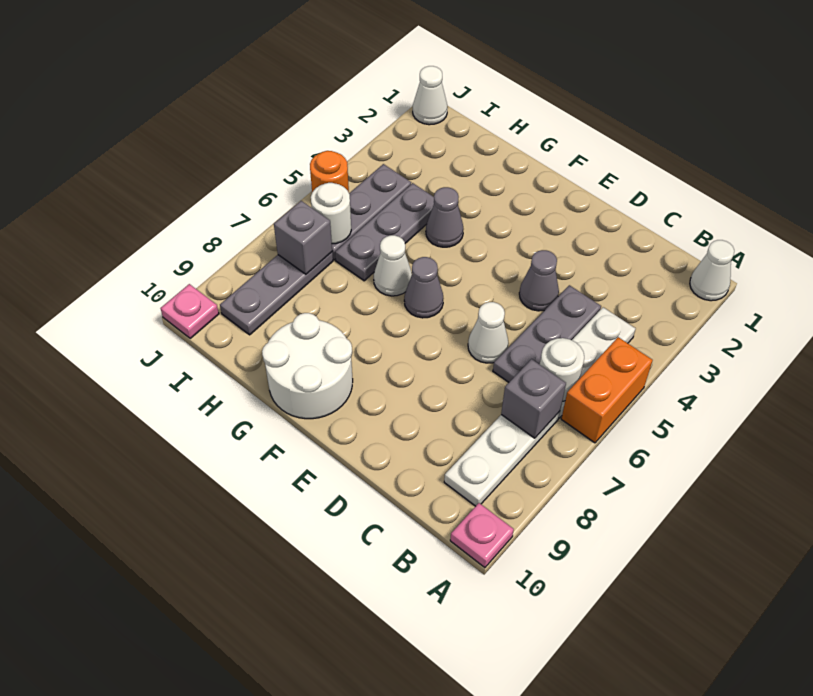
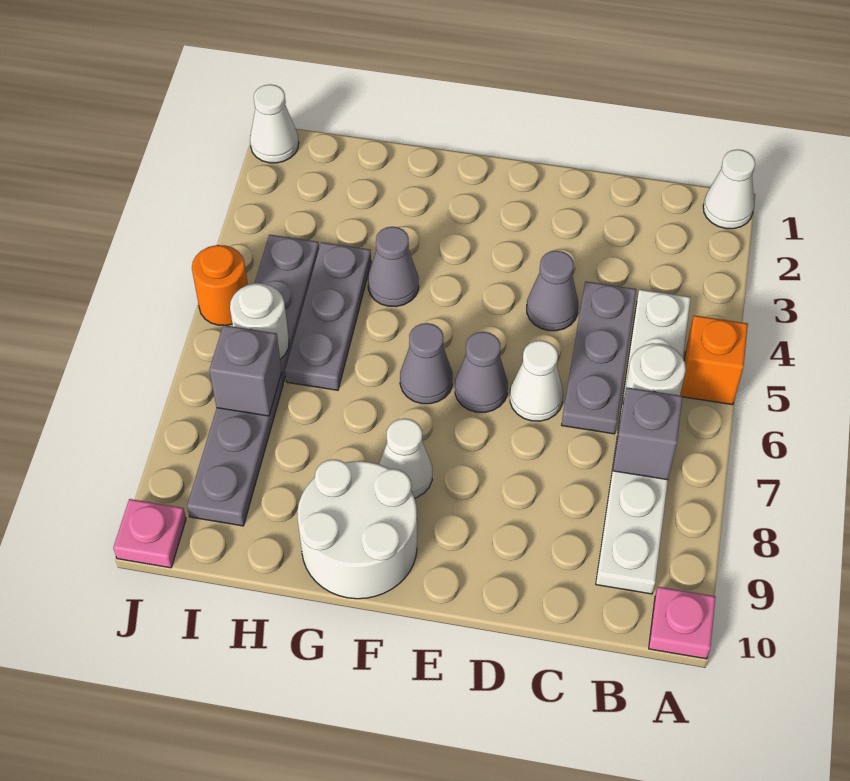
orange 1x2 brick [561,337,653,443] -> orange 1x1 brick [680,315,748,405]
none -> grey 1x1 cone [455,332,508,412]
white 1x1 cone [374,235,412,296] -> white 1x1 cone moved to [379,419,432,498]

